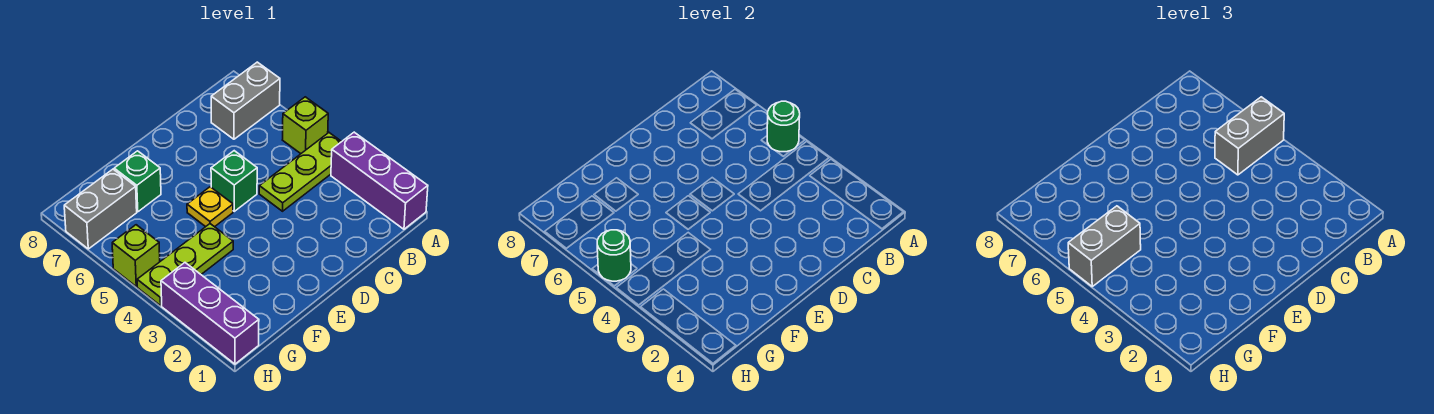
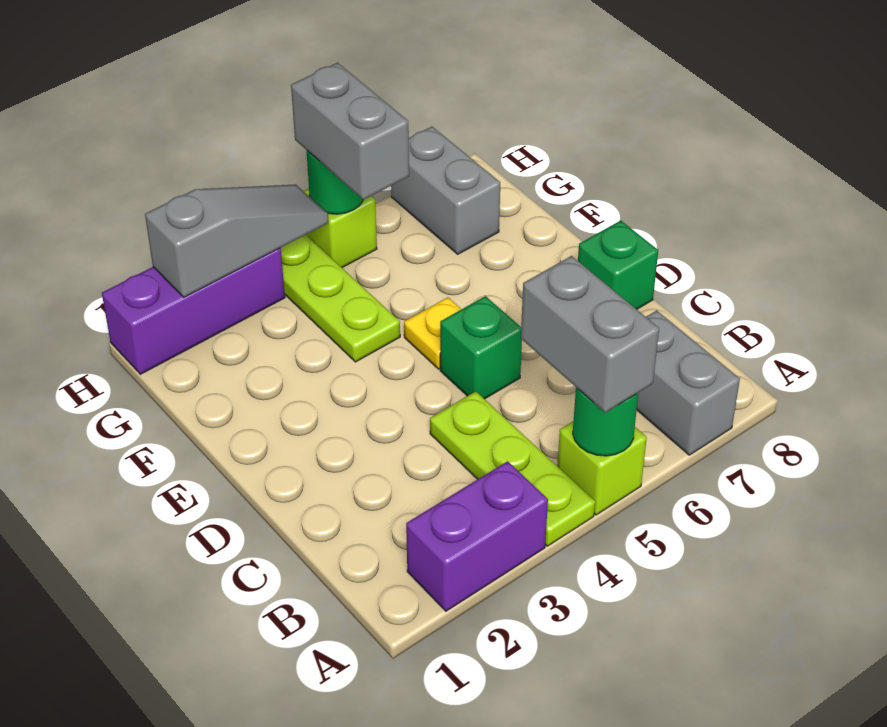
purple 1x3 brick [331,132,428,229] -> purple 1x2 brick [406,461,548,611]
green 1x1 brick [114,151,161,212] -> green 1x1 brick moved to [578,221,658,309]
none -> grey 1x3 slope [145,184,329,297]

